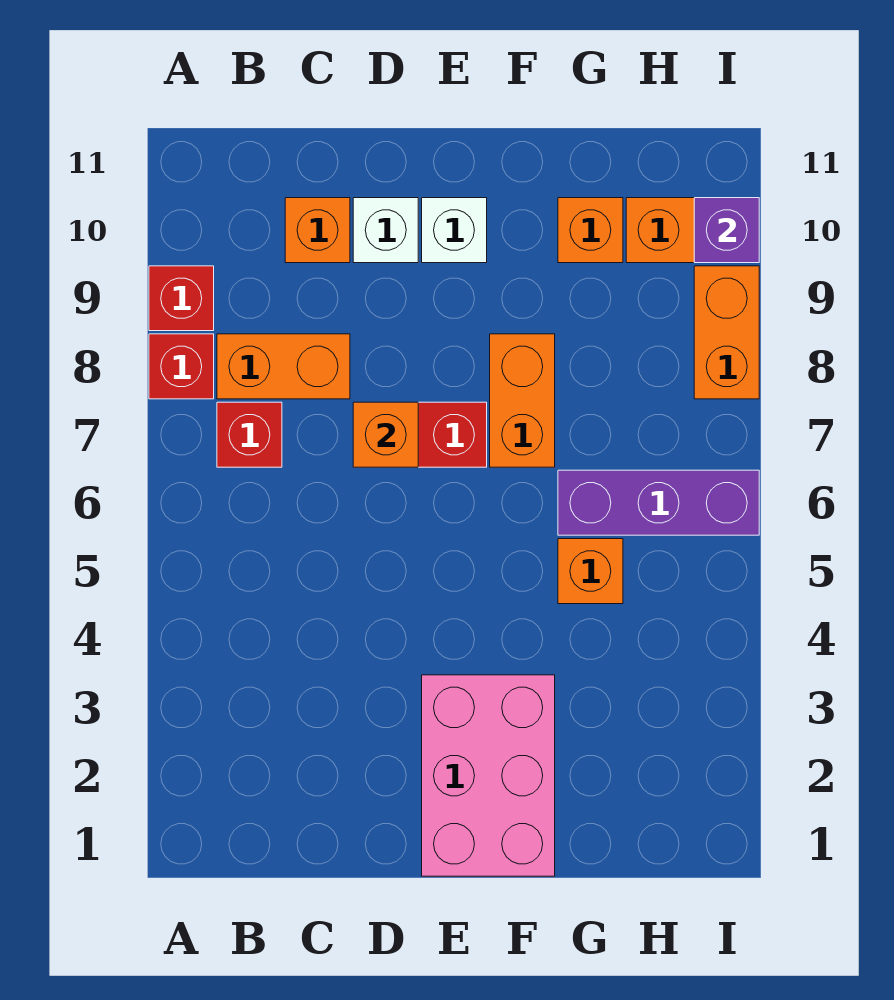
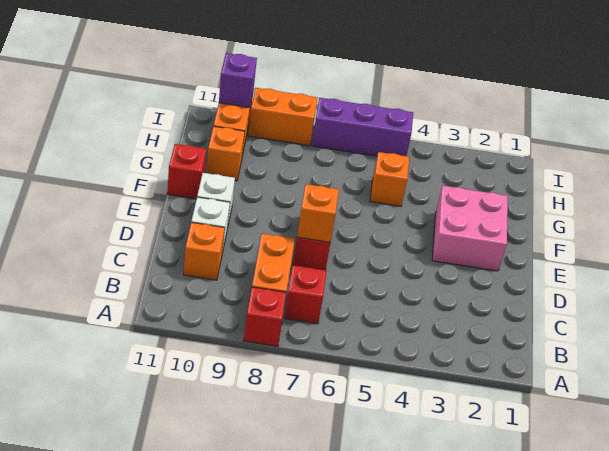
red 1x1 brick [149,266,214,331] -> red 1x1 brick moved to [167,144,206,199]
pink 2x3 brick [422,675,555,876] -> pink 2x2 brick [432,186,508,271]
orange 1x2 brick [490,334,555,467] -> none
purple 1x3 brick [558,470,759,535] -> purple 1x3 brick turned to [312,98,413,156]

